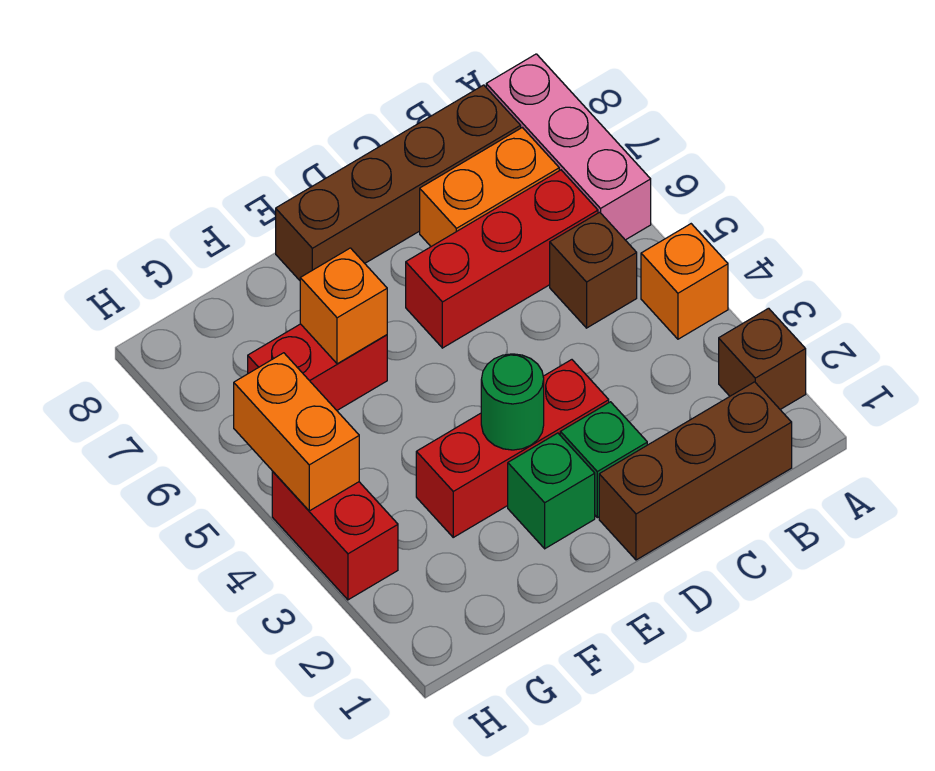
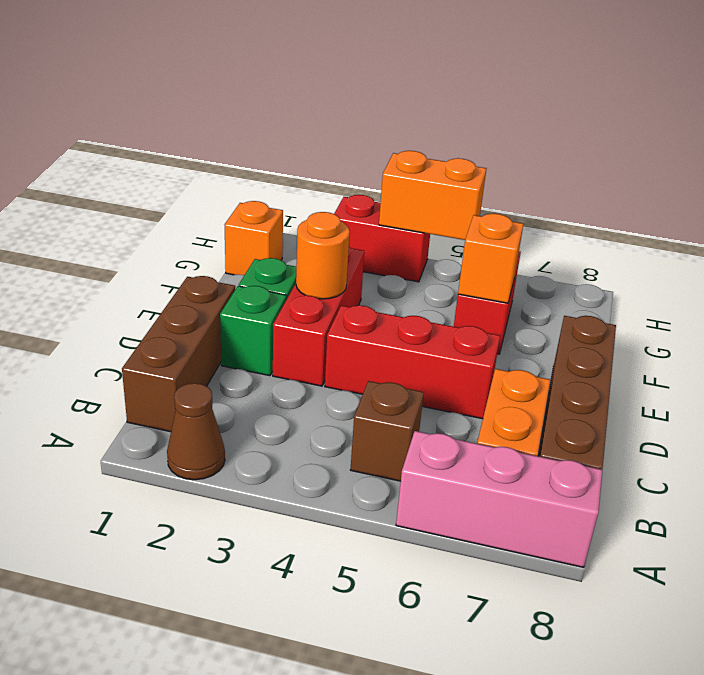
brown 1x1 brick [719,308,806,409] -> brown 1x1 cone [167,383,225,480]
orange 1x1 brick [641,224,728,339] -> orange 1x1 brick moved to [224,201,283,275]
red 1x3 brick [406,170,598,348] -> red 1x3 brick turned to [325,305,500,419]
green 1x1 round brick [481,354,544,450] -> orange 1x1 round brick [296,212,350,299]

